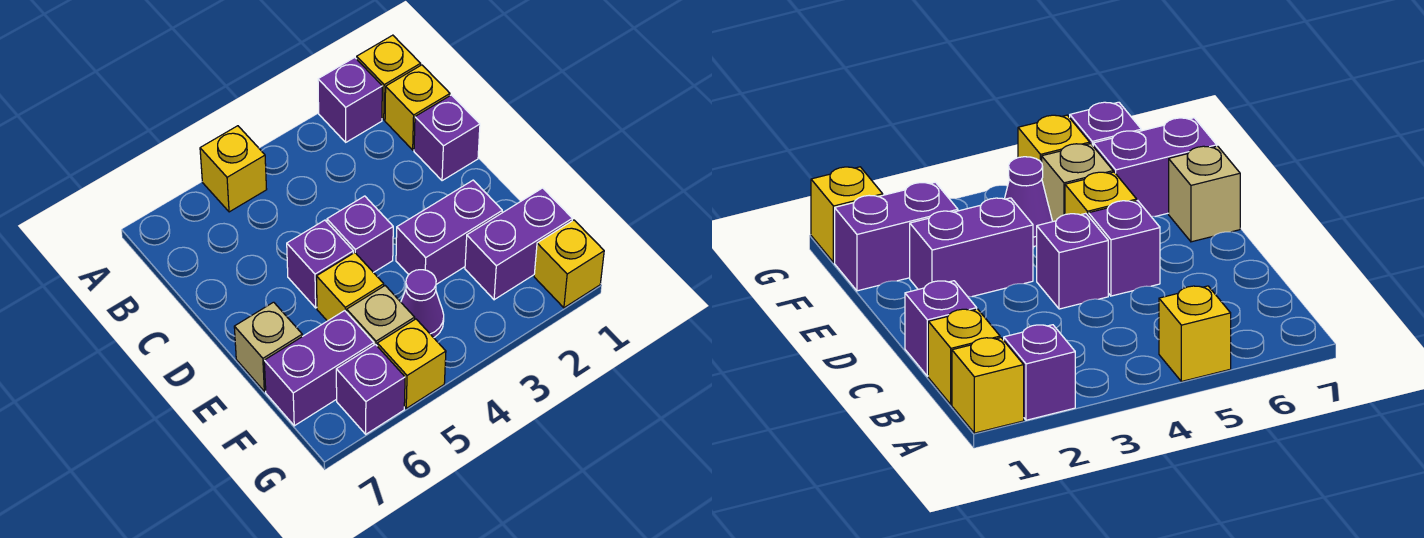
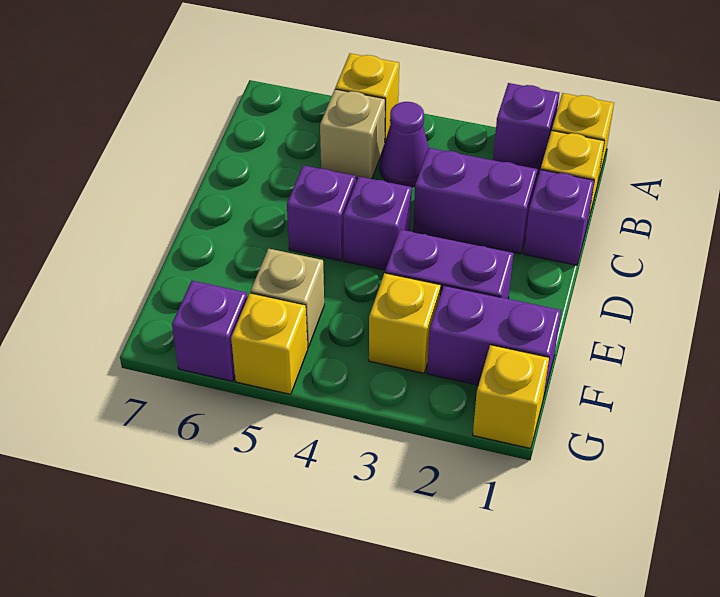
yellow 1x1 brick [316,253,384,321] -> yellow 1x1 brick moved to [369,273,441,373]
tan 1x1 brick [234,302,302,391] -> tan 1x1 brick moved to [320,89,385,179]
purple 1x1 cone [401,270,444,338] -> purple 1x1 cone moved to [380,102,429,187]
purple 1x2 brick [264,311,374,426] -> purple 1x2 brick moved to [413,148,537,254]

